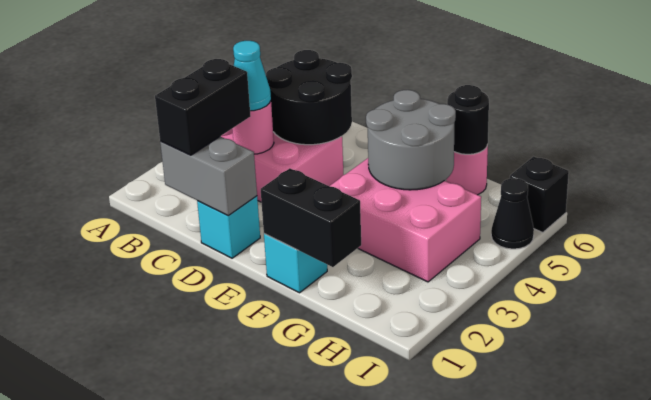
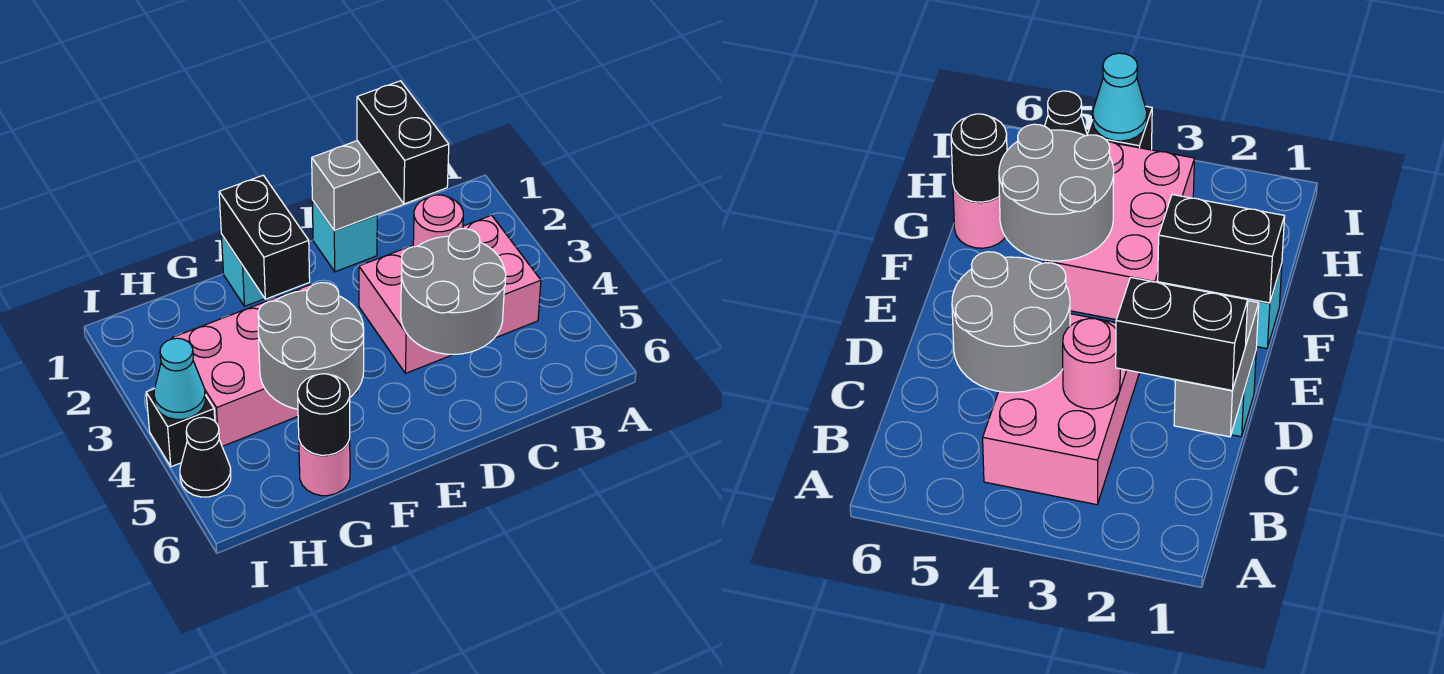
cyan 1x1 cone [233,41,271,111] -> cyan 1x1 cone moved to [154,338,205,419]
black 2x2 round brick [266,50,352,145] -> grey 2x2 round brick [401,229,506,355]
black 1x2 brick [261,168,361,267] -> black 1x2 brick turned to [219,175,310,299]
black 1x1 brick [510,157,569,233] -> black 1x1 brick moved to [146,389,215,467]

